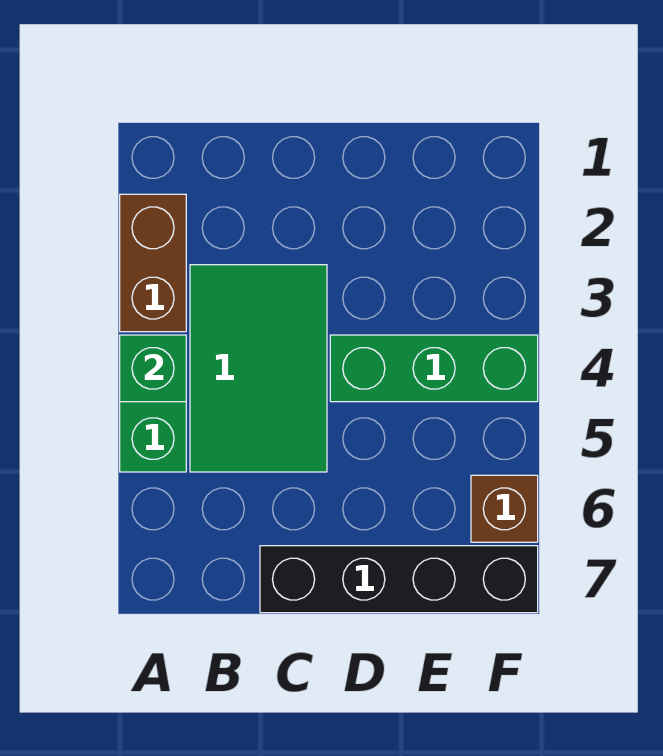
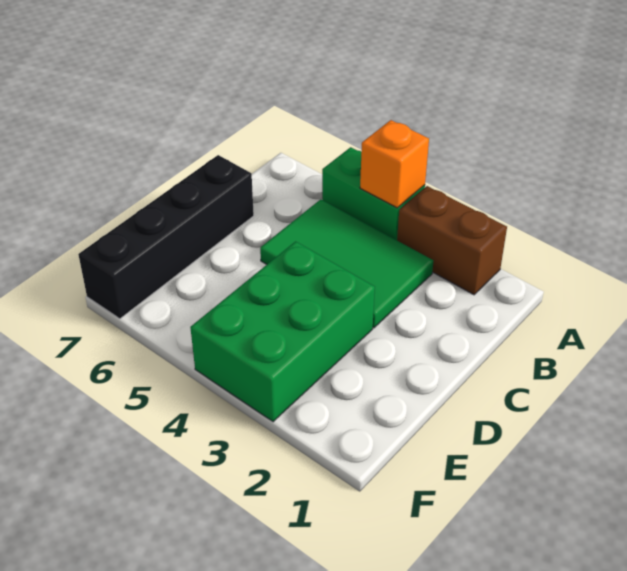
green 1x1 brick [120,335,186,402] -> orange 1x1 brick [360,120,429,208]
green 1x3 brick [330,335,538,402] -> green 2x3 brick [190,241,375,422]
brown 1x1 brick [471,475,538,542] -> none

